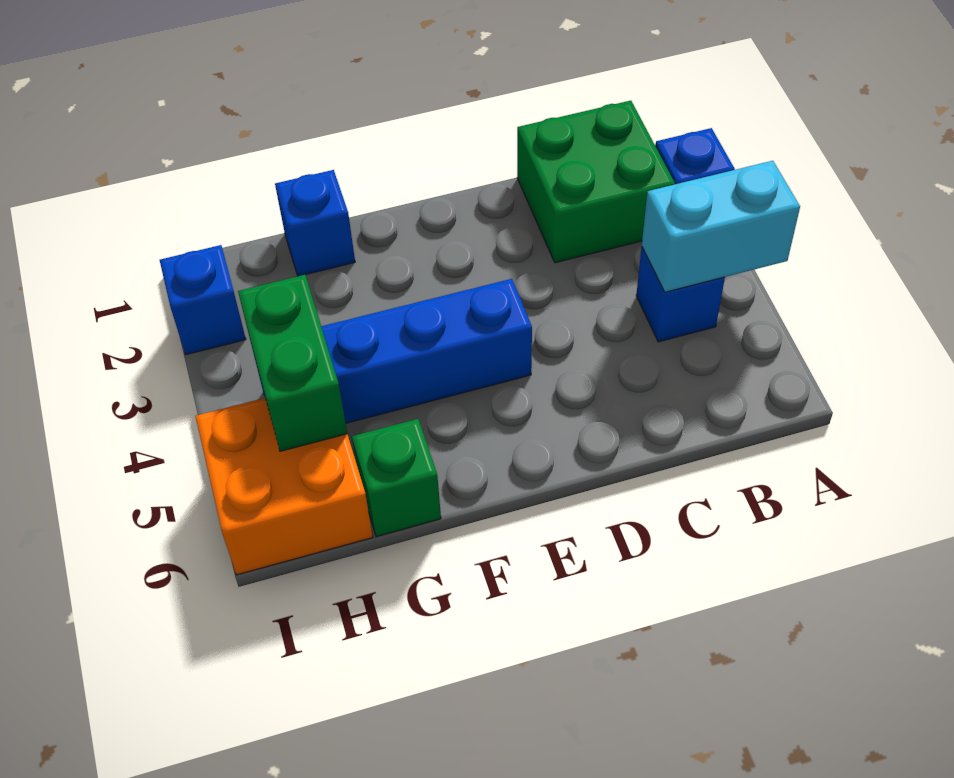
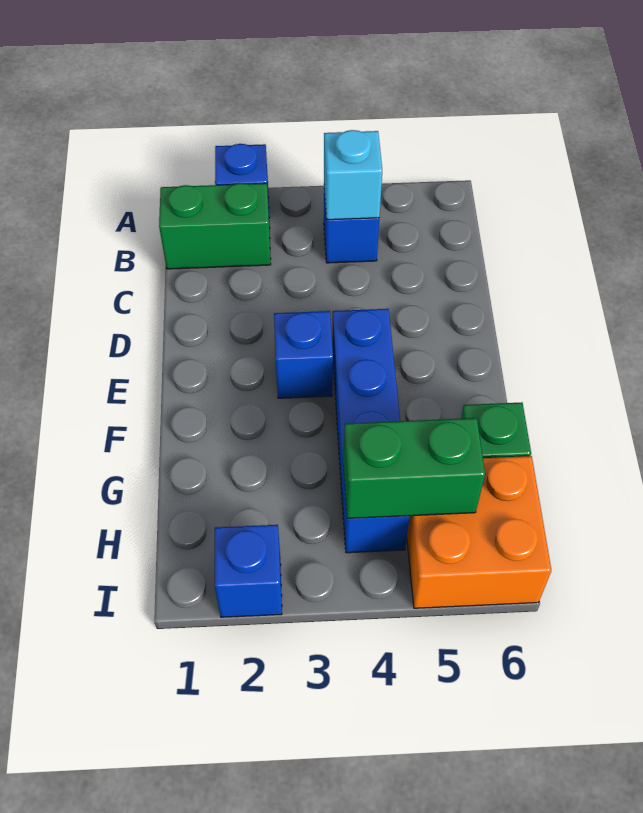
cyan 1x2 brick [642,161,800,292] -> cyan 1x1 brick [324,130,382,220]
green 2x2 brick [517,101,675,263] -> green 1x2 brick [159,183,271,269]
blue 1x1 brick [275,170,355,276] -> blue 1x1 brick moved to [274,311,333,398]

